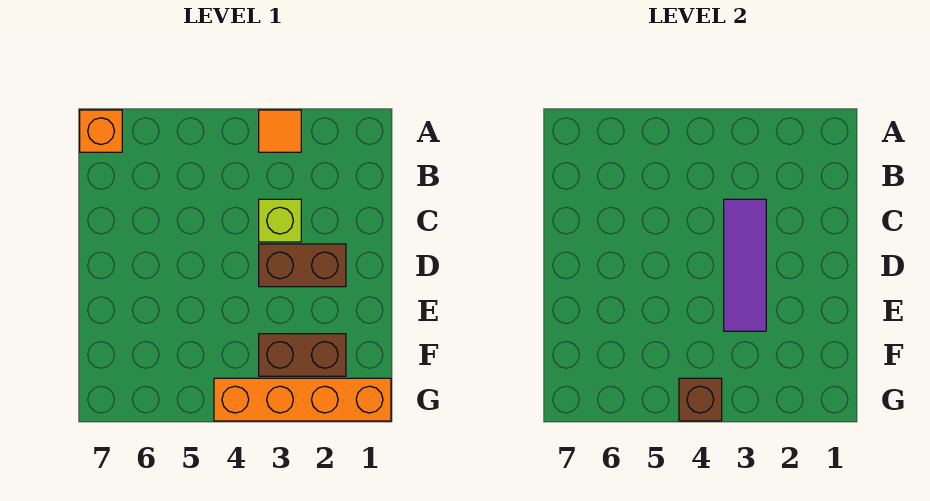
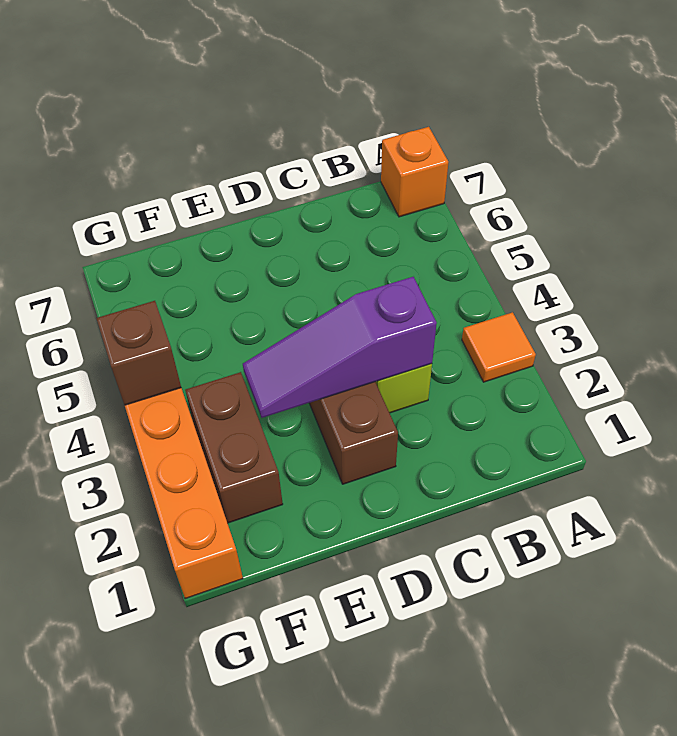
purple 1x3 tile [724,199,766,331] -> purple 1x3 slope [243,277,437,418]

